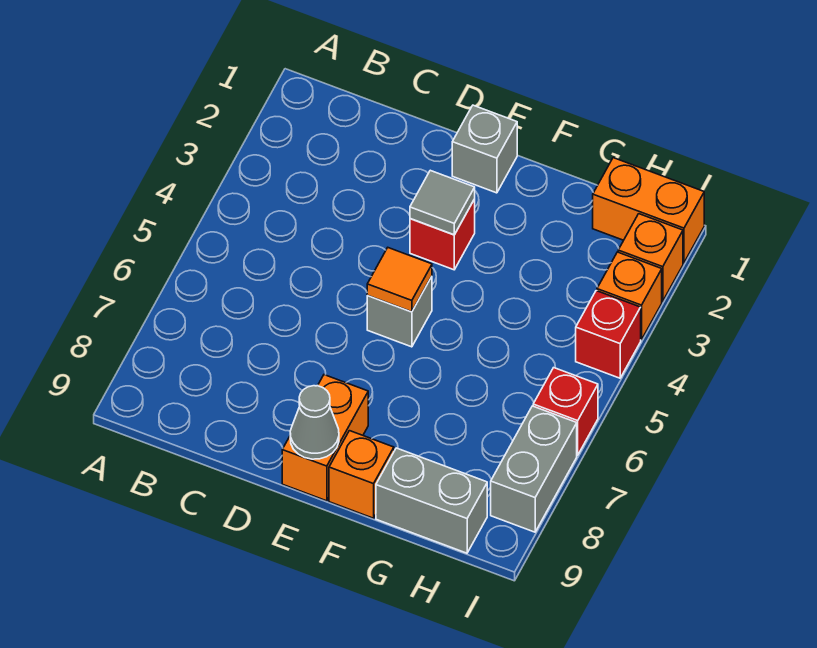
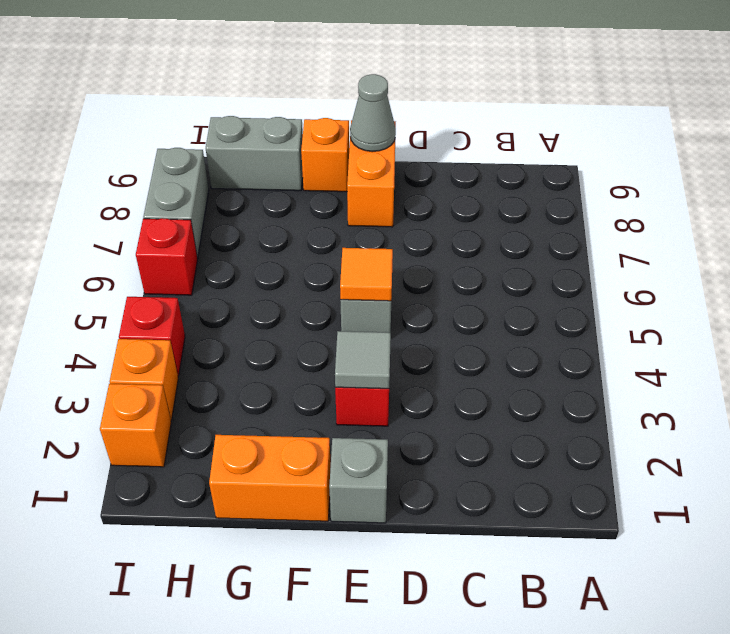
orange 1x2 brick [593,158,704,263] -> orange 1x2 brick moved to [209,435,331,521]

